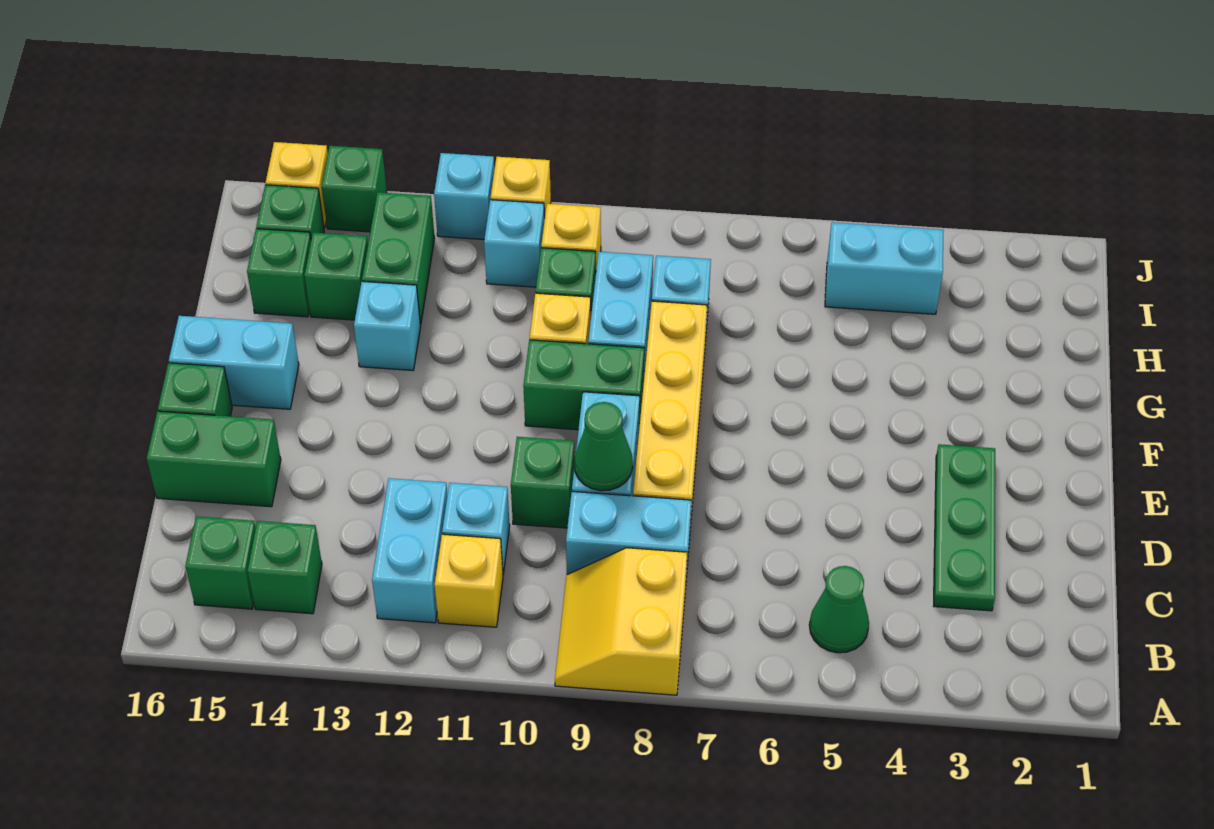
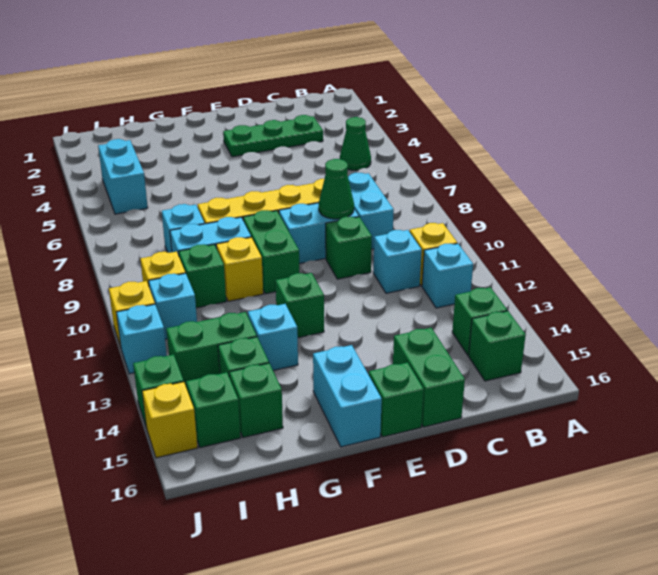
yellow 2x2 slope [555,548,687,695] -> none
cyan 1x2 brick [372,478,447,623] -> cyan 1x1 brick [422,243,473,308]
none -> green 1x1 brick [275,273,324,338]

